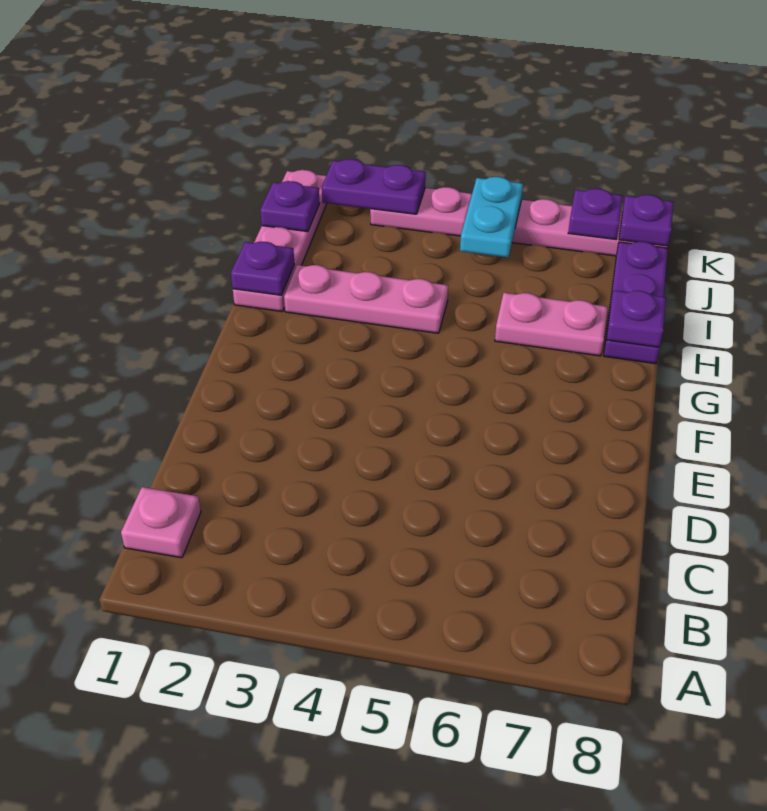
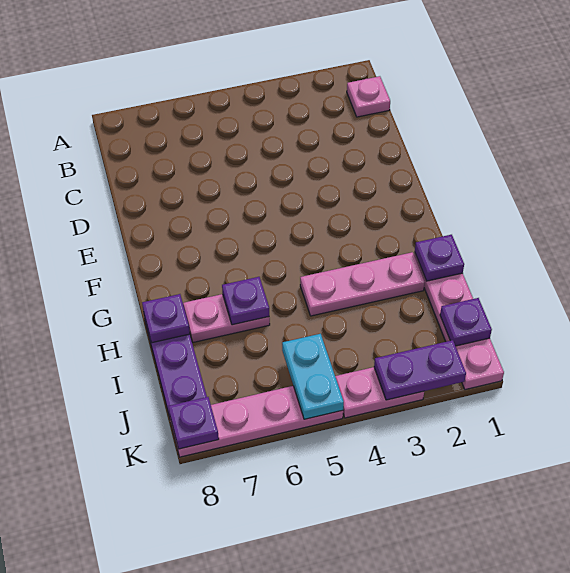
purple 1x1 plate [568,189,623,239] -> purple 1x1 plate moved to [222,277,269,325]

